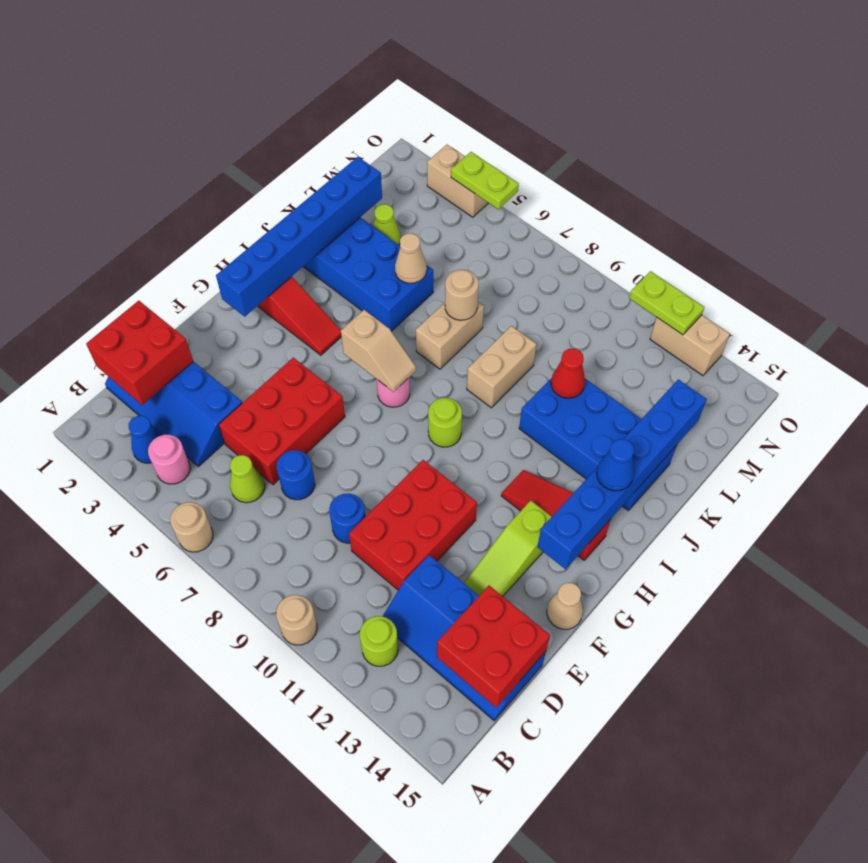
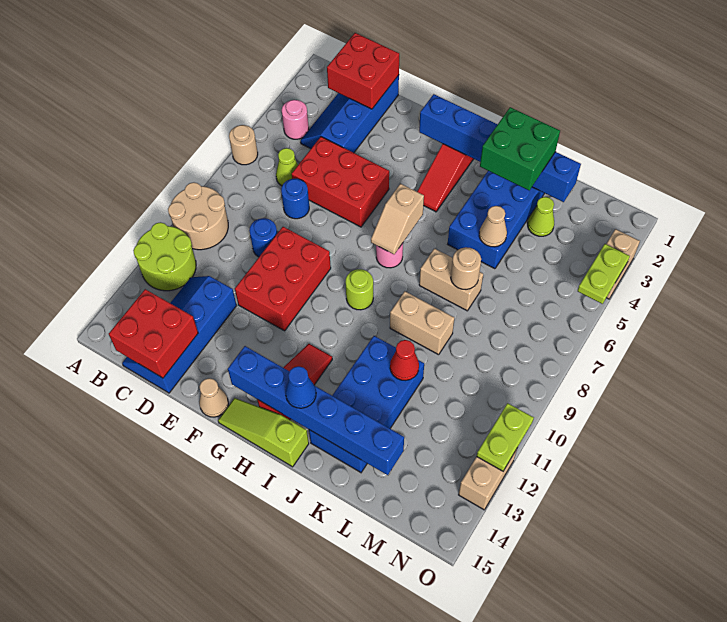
tan 1x1 round brick [276,595,317,645] -> tan 2x2 round brick [168,182,228,250]
blue 1x1 cone [129,416,161,463] -> none
lime 1x1 round brick [360,616,398,666] -> lime 2x2 round brick [133,222,196,291]
red 2x3 brick [349,460,477,590] -> red 2x3 brick turned to [235,227,331,331]
lime 1x3 slope [464,501,552,596] -> lime 1x3 slope moved to [218,398,309,467]
none -> green 2x2 brick [480,107,560,190]

